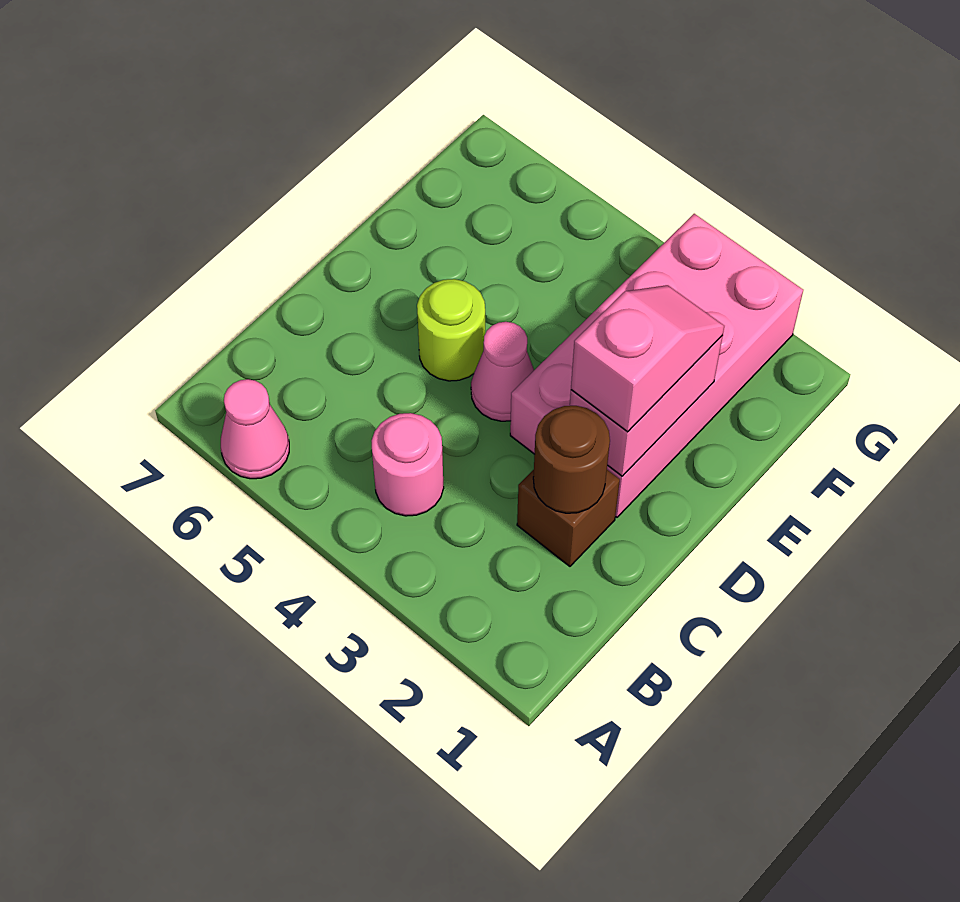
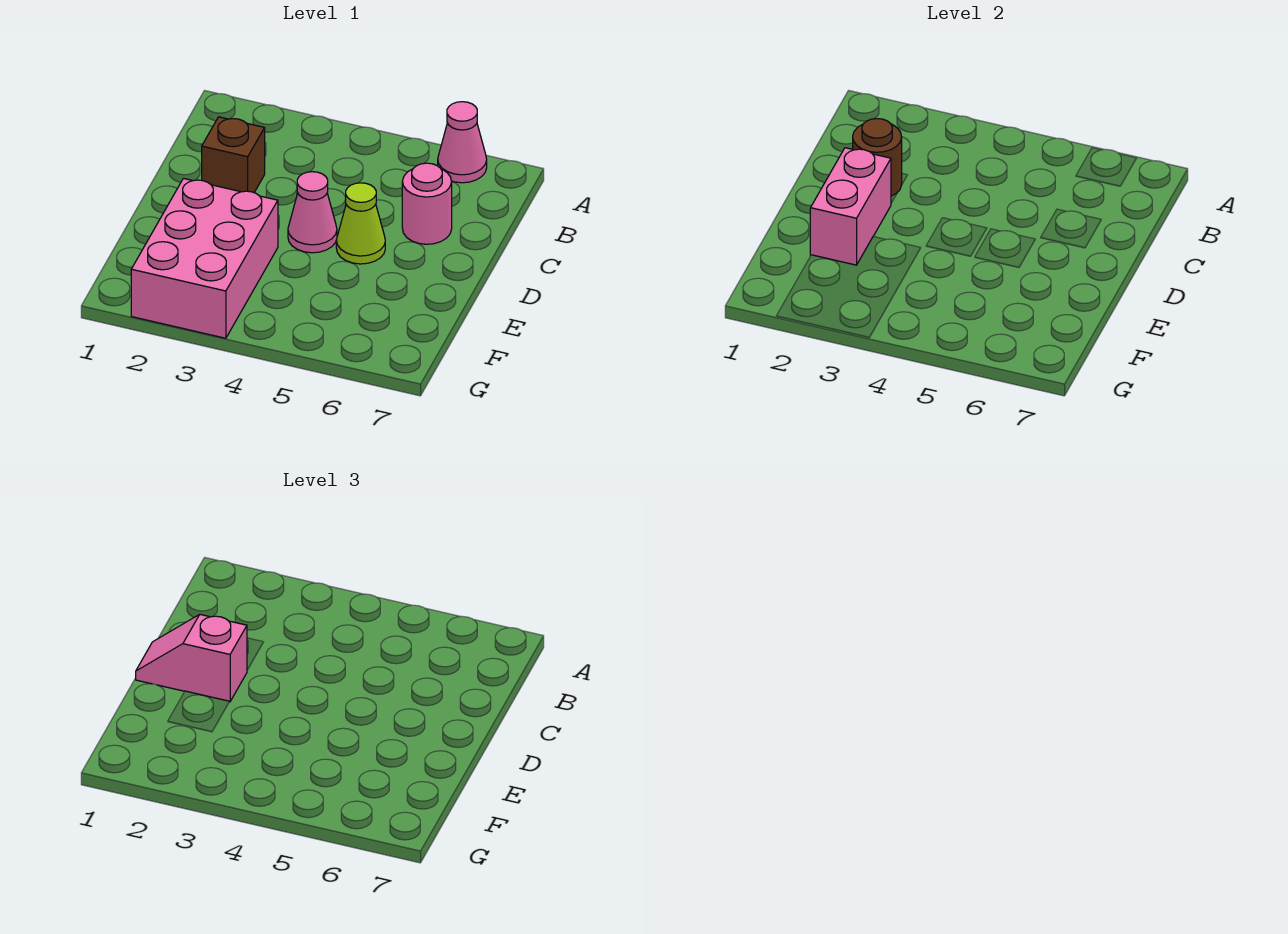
pink 1x1 round brick [372,413,444,516] -> pink 1x1 round brick moved to [402,163,452,244]
pink 2x4 brick [510,214,803,517] -> pink 2x3 brick [131,179,278,338]
pink 1x2 slope [571,285,724,432] -> pink 1x2 slope turned to [136,615,247,702]
lime 1x1 round brick [417,279,485,381] -> lime 1x1 cone [336,183,385,264]

